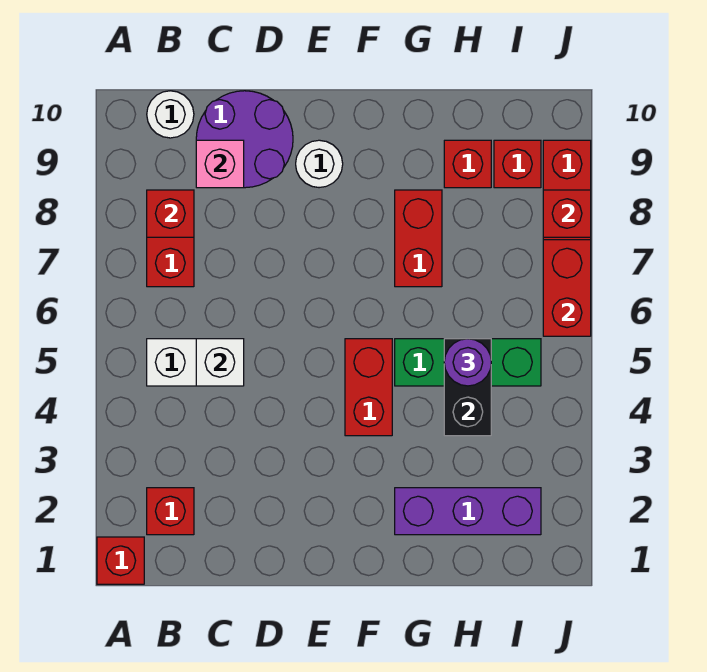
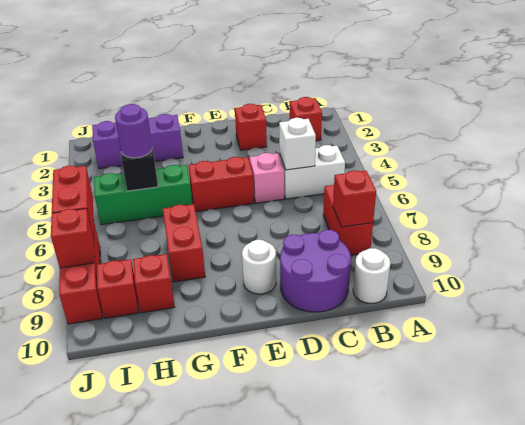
red 1x1 brick [97,537,144,584] -> red 1x1 brick moved to [235,104,267,150]
pink 1x1 brick [196,140,244,188] -> pink 1x1 brick moved to [249,153,284,203]
red 1x2 brick [345,339,392,436] -> red 1x2 brick turned to [188,157,254,211]

